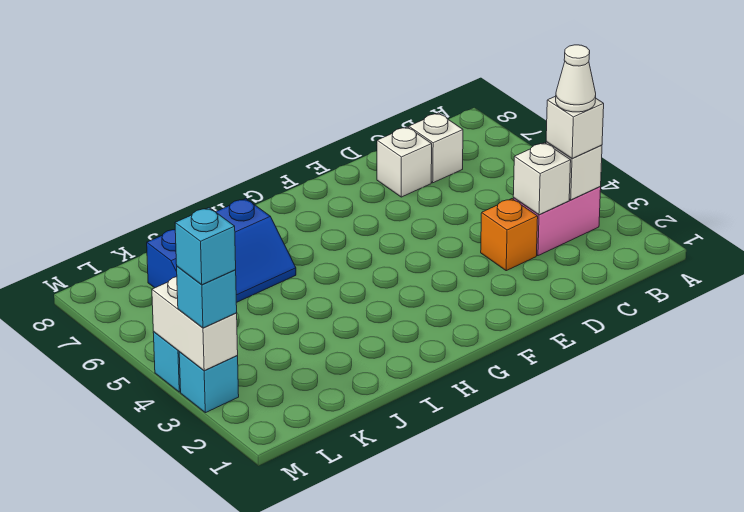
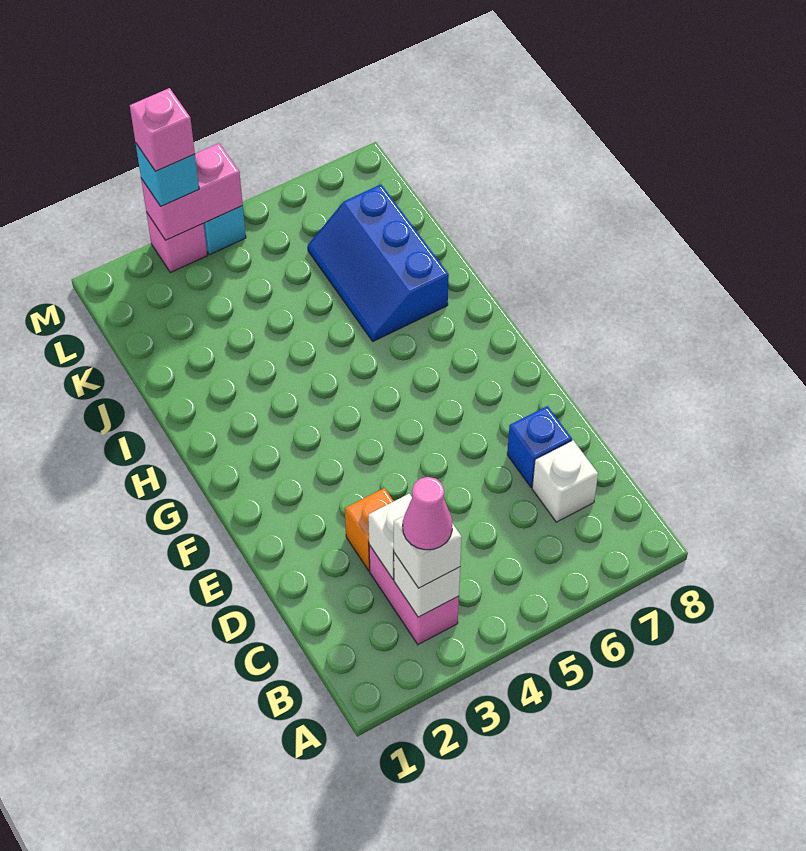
white 1x1 cone [556,45,596,112] -> pink 1x1 cone [403,477,452,550]
white 1x1 brick [377,127,432,197] -> blue 1x1 brick [507,406,572,487]
cyan 1x1 brick [179,352,239,413] -> pink 1x1 brick [146,212,207,273]
white 1x2 brick [152,277,238,371] -> pink 1x2 brick [141,143,243,240]
cyan 1x1 brick [175,208,236,285] -> pink 1x1 brick [130,88,195,171]

